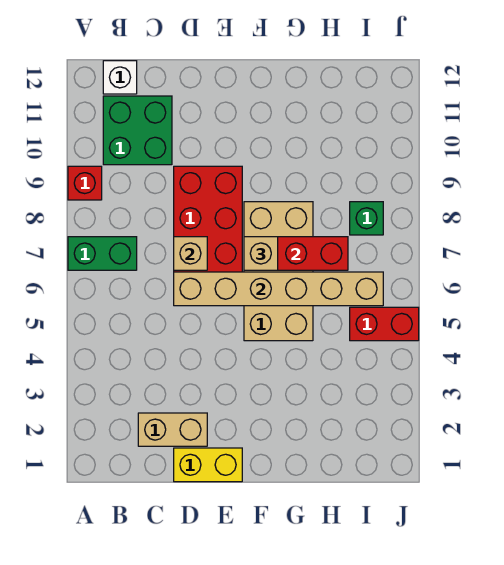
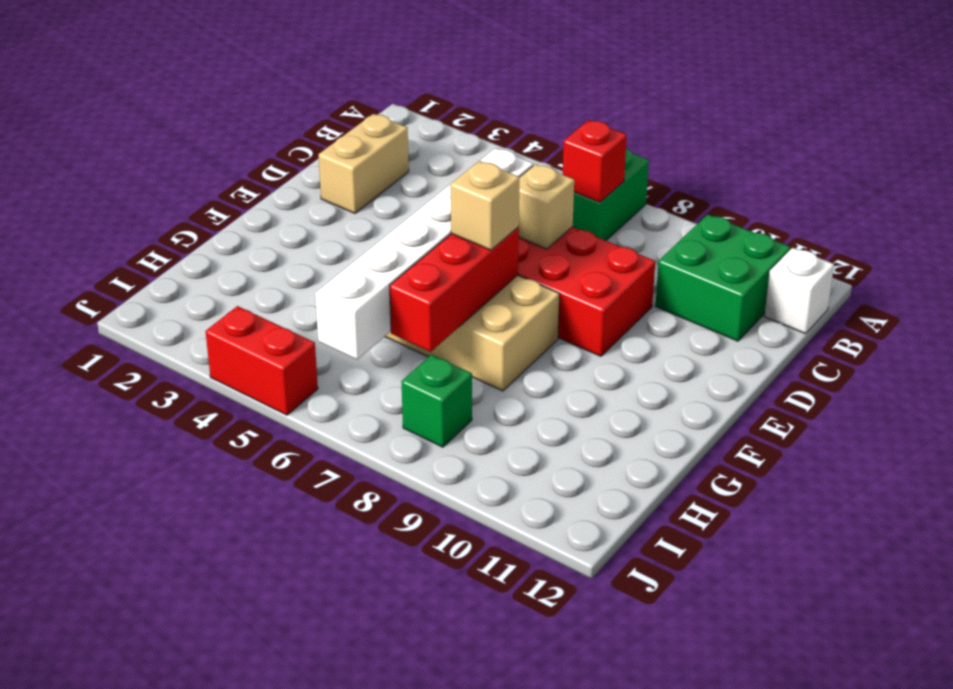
red 1x1 brick [68,166,102,200] -> red 1x1 brick moved to [563,120,627,202]
yellow 1x2 brick [174,448,242,482] -> none
tan 1x6 brick [174,272,383,306] -> white 1x6 brick [315,148,534,360]
red 1x2 brick [350,307,419,341] -> red 1x2 brick turned to [205,306,318,415]

